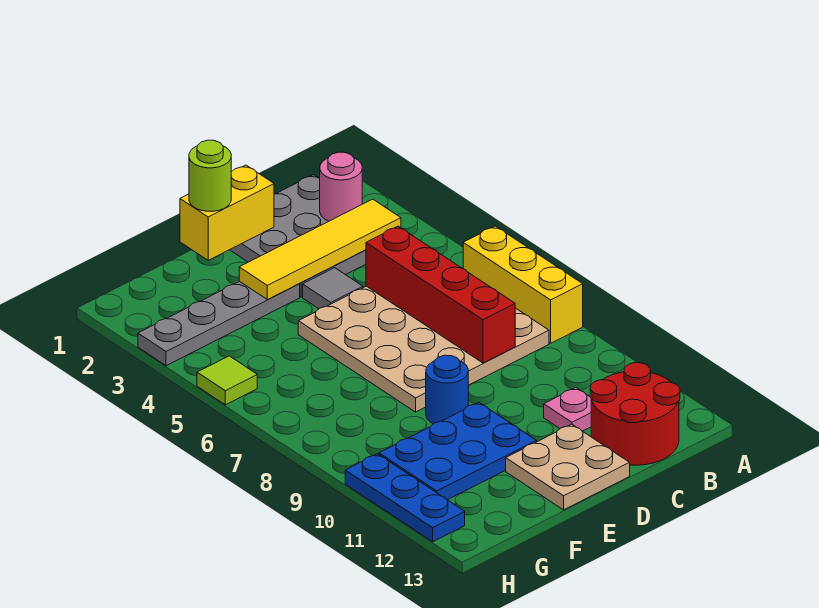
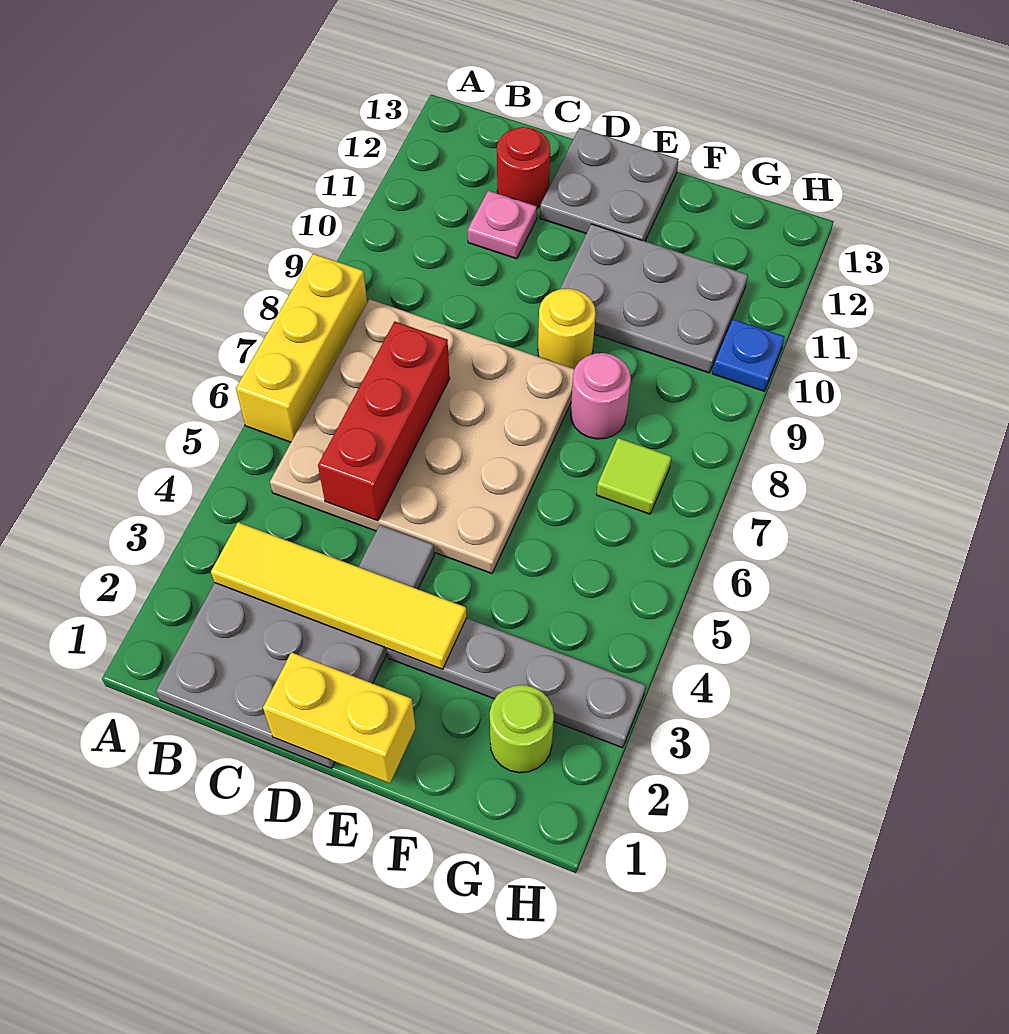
pink 1x1 round brick [320,152,362,221] -> pink 1x1 round brick moved to [571,353,631,439]
red 2x2 round brick [590,363,680,465] -> red 1x1 round brick [497,127,550,208]
red 1x4 brick [366,226,515,363] -> red 1x3 brick [318,321,450,521]
tan 2x2 plate [506,424,630,510] -> grey 2x2 plate [540,128,679,241]
lime 1x1 round brick [189,140,231,211] -> lime 1x1 round brick moved to [490,685,554,773]
blue 1x1 round brick [426,355,468,424] -> yellow 1x1 round brick [538,289,596,369]
blue 2x3 plate [379,402,537,500] -> grey 2x3 plate [560,224,748,373]
lime 1x1 tile [197,356,257,405] -> lime 1x1 tile moved to [597,438,671,514]
blue 1x3 plate [345,454,465,542] -> blue 1x1 plate [712,319,785,391]

